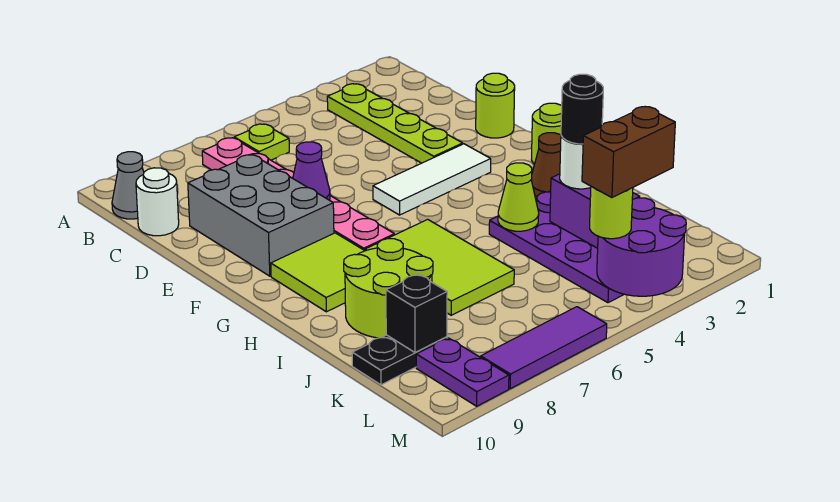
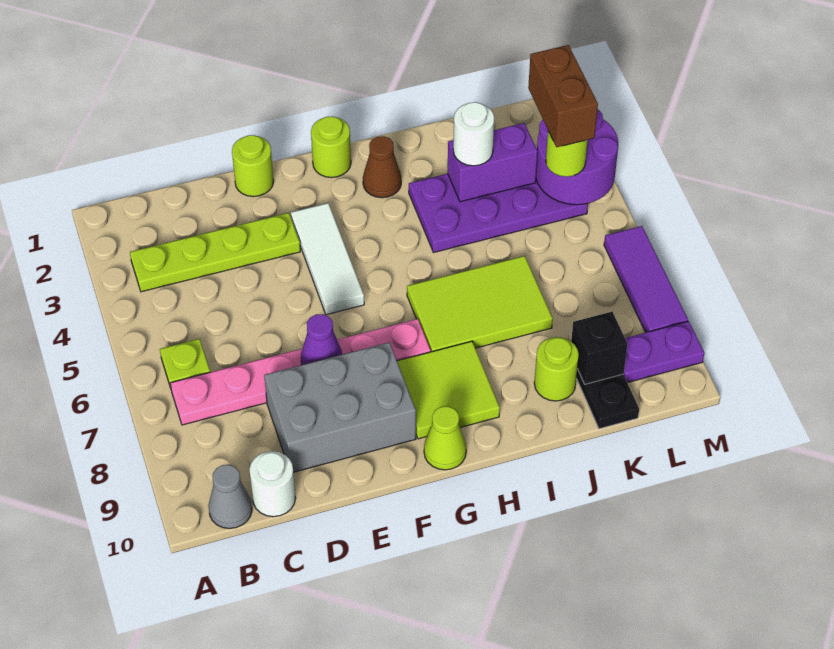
lime 1x1 cone [498,163,539,231] -> lime 1x1 cone moved to [424,406,466,470]
lime 2x2 round brick [344,239,433,338] -> lime 1x1 round brick [534,337,579,401]
black 1x1 round brick [561,74,603,144] -> none

